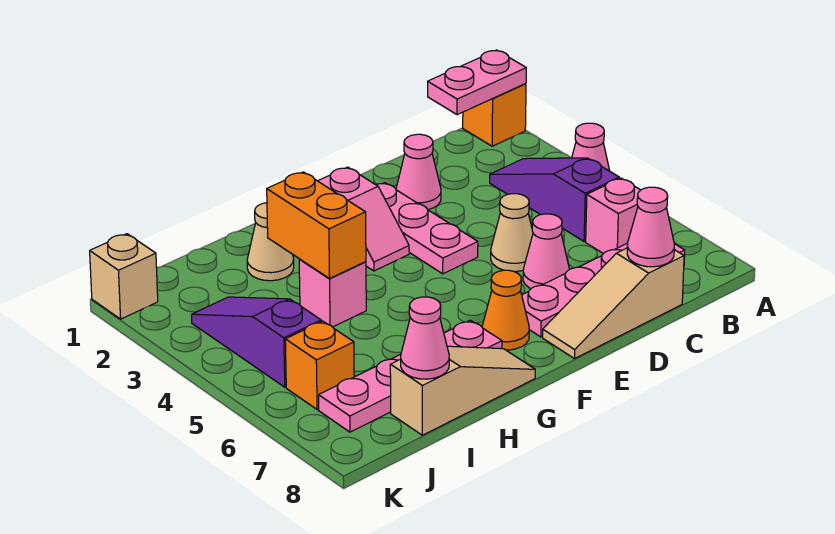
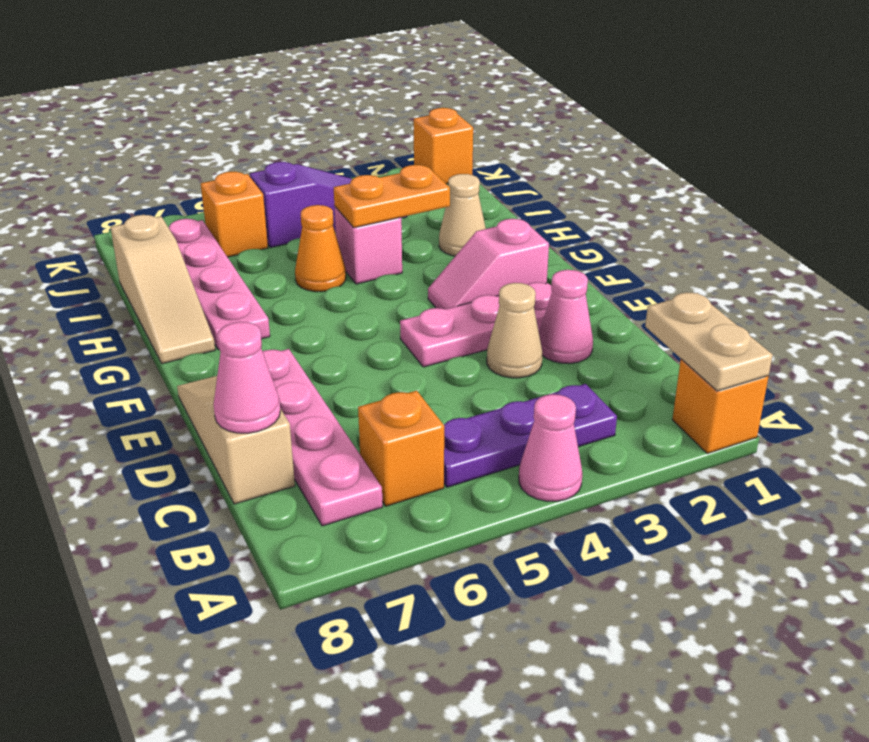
pink 1x2 plate [428,50,526,115] -> tan 1x2 plate [645,292,773,391]
purple 1x3 slope [490,158,619,242] -> purple 1x3 plate [444,384,617,487]
pink 1x1 brick [586,178,640,254] -> orange 1x1 brick [358,391,444,506]
tan 1x1 cone [491,194,533,272] -> tan 1x1 cone moved to [487,283,542,378]
pink 1x1 cone [523,214,569,288] -> none
orange 1x1 cone [482,270,529,350] -> orange 1x1 cone moved to [295,205,346,292]
orange 1x2 brick [267,172,366,278] -> orange 1x2 plate [334,165,450,228]
pink 1x1 cone [401,297,449,379] -> none
tan 1x1 brick [90,234,158,319] -> orange 1x1 brick [414,108,473,184]

